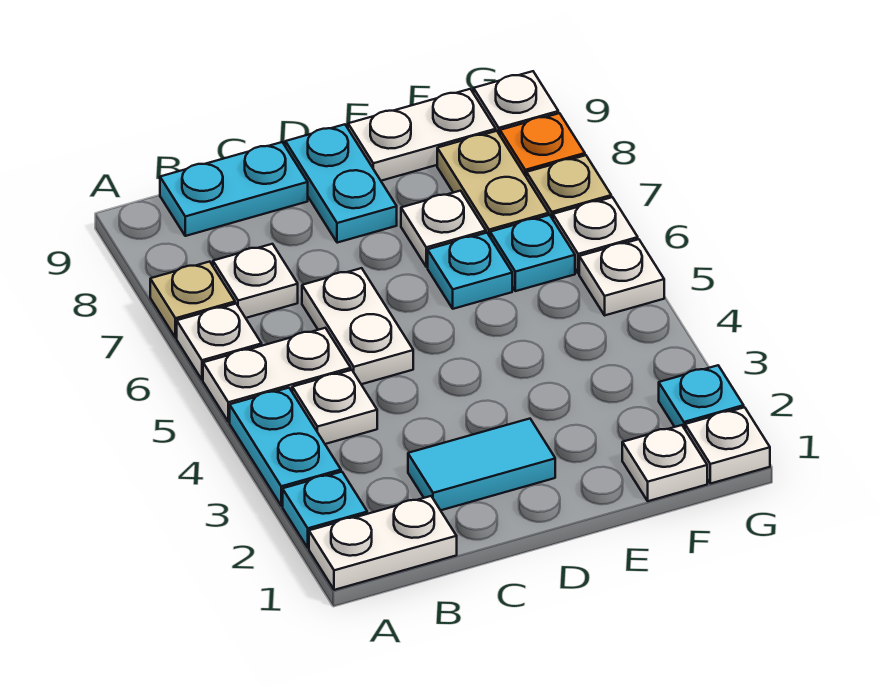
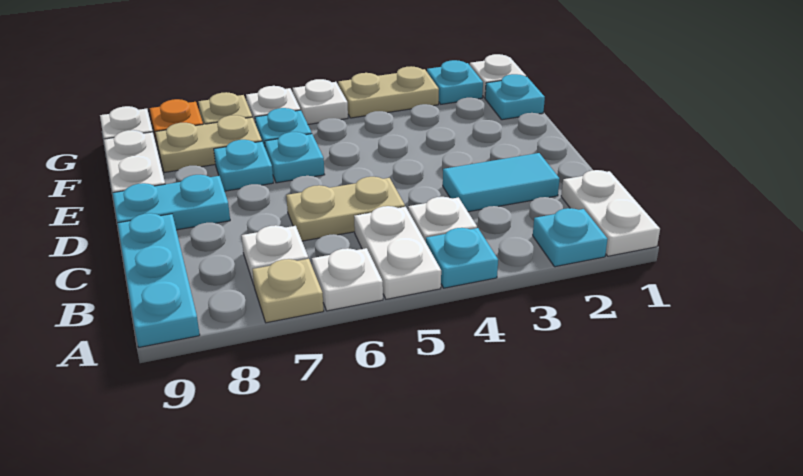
cyan 1x2 plate [230,388,341,506] -> cyan 1x1 plate [426,228,498,288]
cyan 1x2 plate [160,142,308,236] -> cyan 1x3 plate [118,213,200,347]
cyan 1x2 tile [408,419,555,510] -> cyan 1x2 tile turned to [443,153,560,212]
white 1x2 plate [302,268,413,384] -> tan 1x2 plate [286,177,405,241]
white 1x1 plate [401,191,486,267] -> cyan 1x1 plate [214,140,273,191]
white 1x1 plate [622,425,707,501] -> cyan 1x1 plate [485,74,545,120]
none -> tan 1x2 plate [338,66,439,118]

